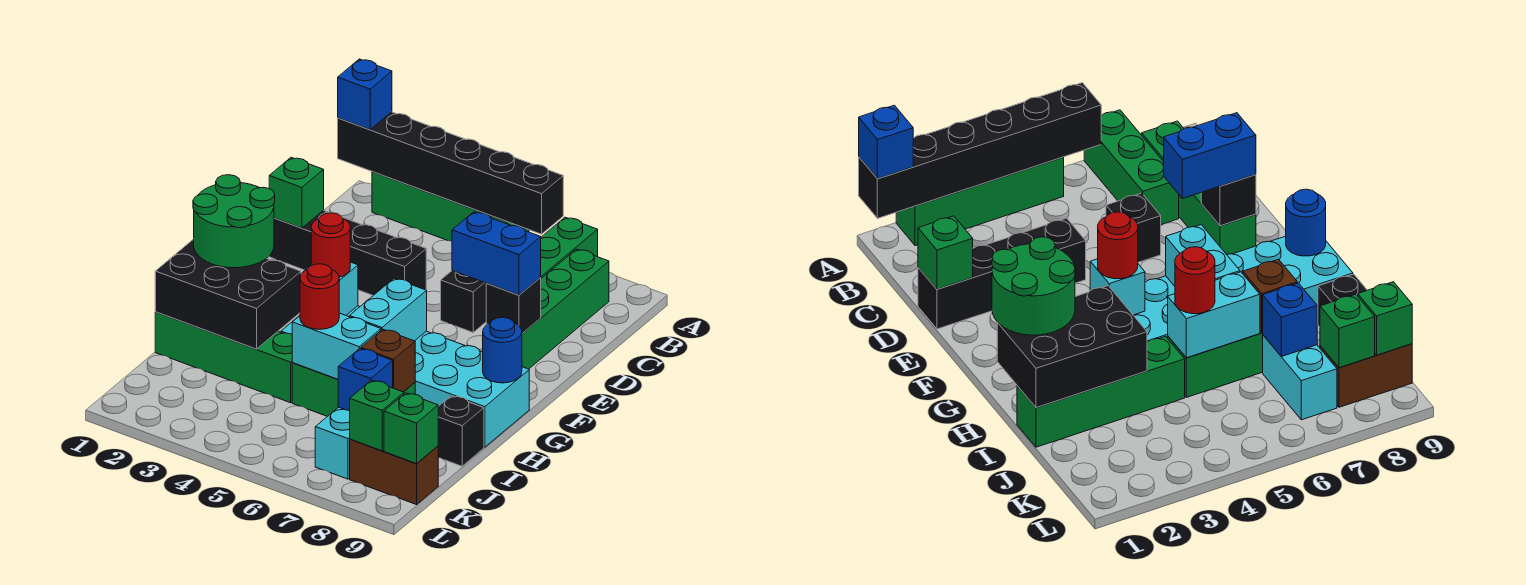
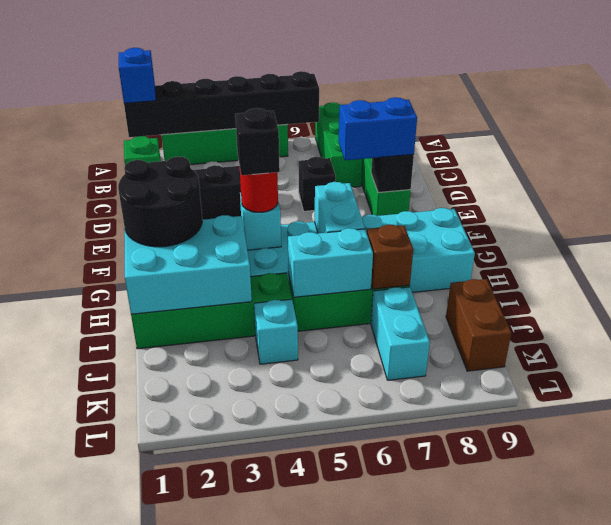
green 2x2 round brick [193,175,275,268] -> black 2x2 round brick [118,157,202,247]
blue 1x1 round brick [483,317,522,383] -> none
black 2x3 brick [155,239,301,349] -> cyan 2x3 brick [124,215,252,314]
red 1x1 round brick [300,264,339,329] -> none
black 1x1 brick [438,396,484,466] -> black 1x1 brick moved to [235,108,280,175]
none -> cyan 1x1 brick [254,299,298,364]
blue 1x1 brick [338,349,393,411] -> none
brown 1x2 brick [350,439,438,505] -> brown 1x2 brick turned to [446,279,511,371]
green 1x1 brick [350,380,404,451] -> none
green 1x1 brick [384,393,438,464] -> none

